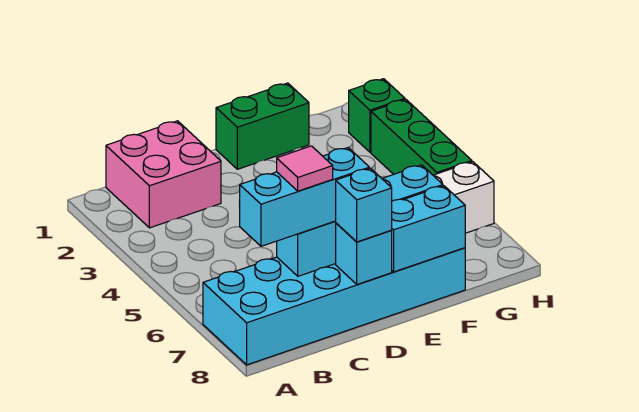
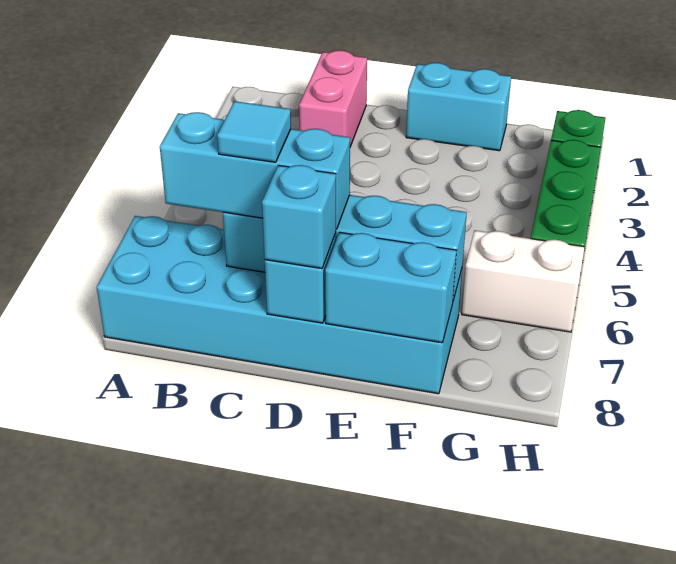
pink 2x2 brick [106,121,221,228] -> pink 1x2 brick [299,50,367,147]
pink 1x1 tile [277,146,333,191] -> cyan 1x1 tile [217,101,291,162]
green 1x2 brick [216,83,309,169] -> cyan 1x2 brick [406,63,511,151]

